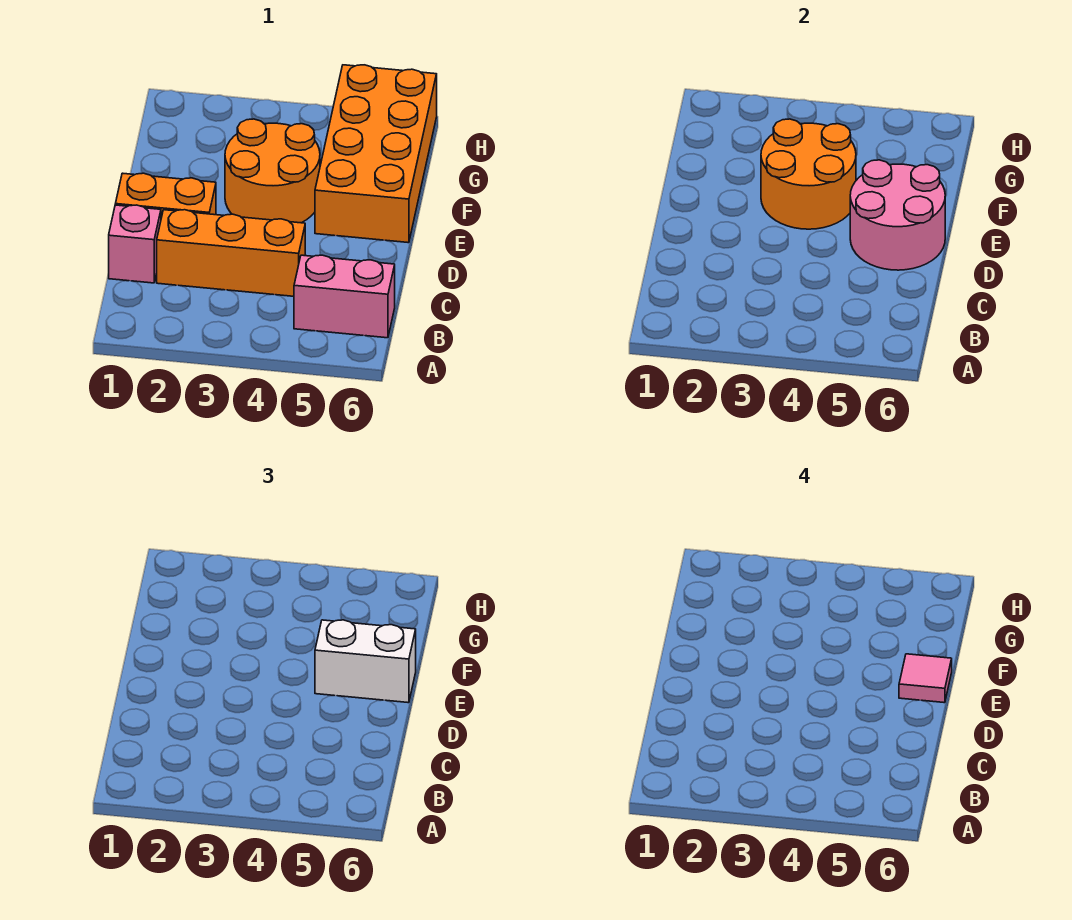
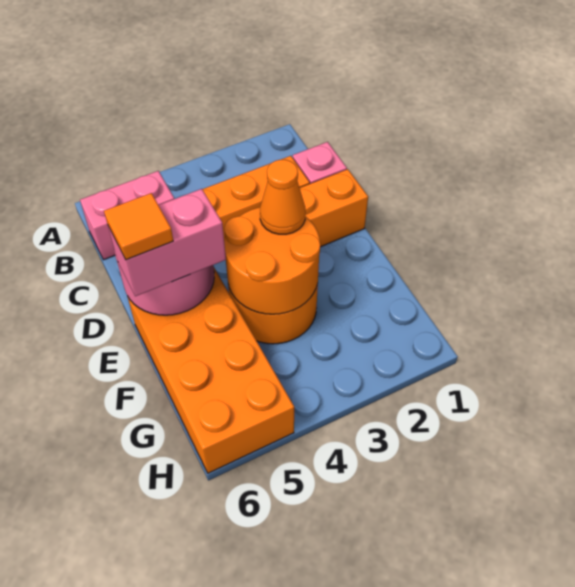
none -> orange 1x1 cone [260,160,306,234]
white 1x2 brick [315,620,416,703] -> pink 1x2 brick [108,189,226,296]
pink 1x1 tile [899,654,952,703] -> orange 1x1 tile [104,193,173,260]

